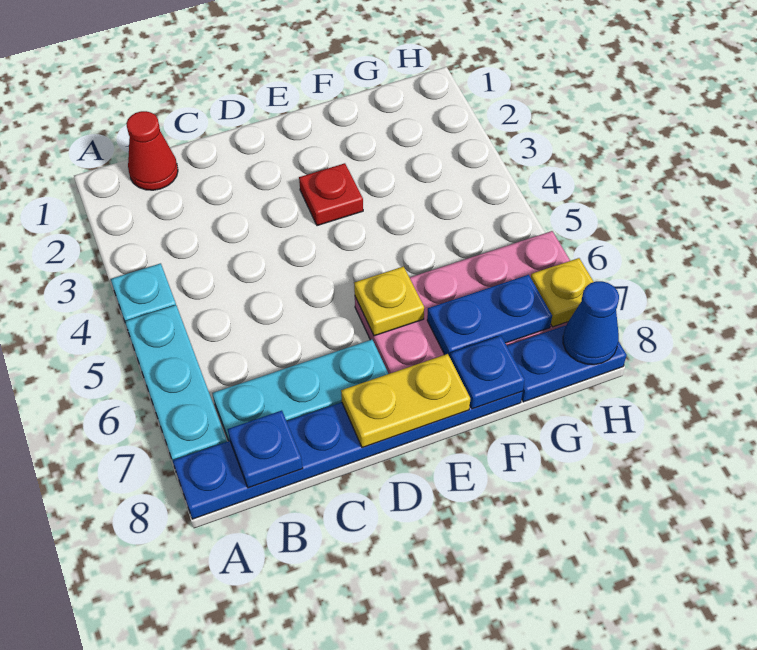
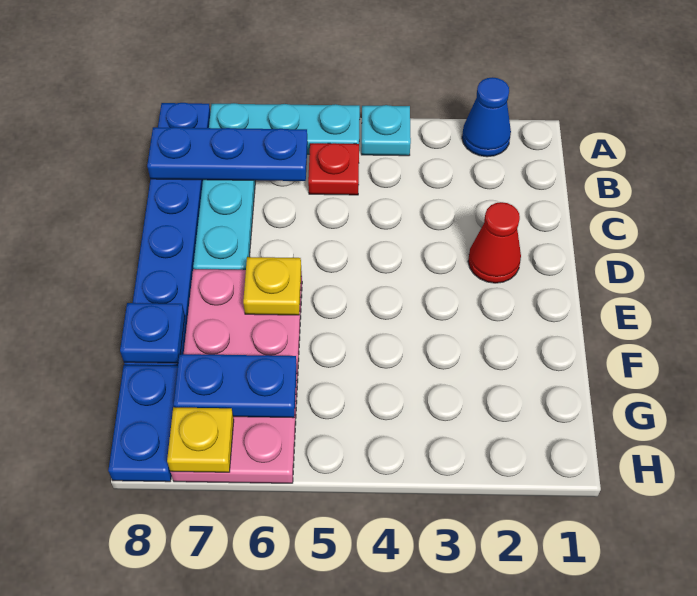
red 1x1 cone [126,111,178,190] -> red 1x1 cone moved to [468,202,521,283]
blue 1x1 plate [228,411,303,488] -> blue 1x3 plate [147,127,308,181]
yellow 1x2 plate [341,354,470,448] -> none
red 1x1 plate [299,163,363,226] -> red 1x1 plate moved to [308,143,359,195]
blue 1x2 plate [427,275,552,357] -> blue 1x2 plate turned to [174,354,297,418]
blue 1x1 cone [563,281,619,365] -> blue 1x1 cone moved to [462,77,511,157]

